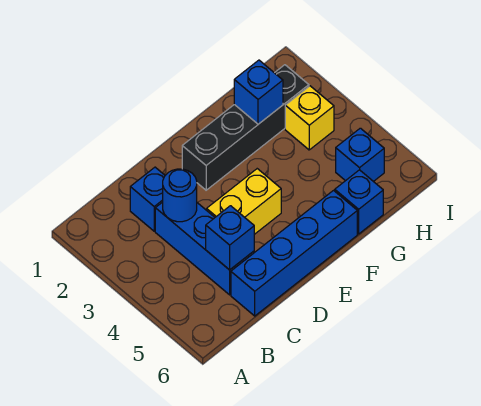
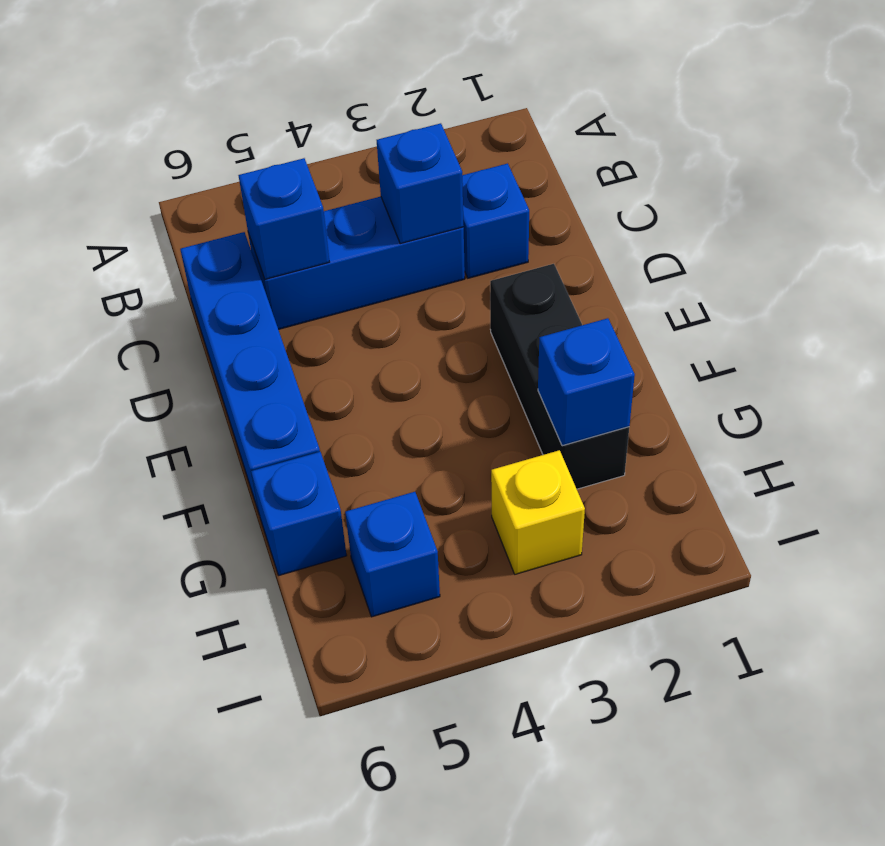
blue 1x1 round brick [163,169,197,222] -> blue 1x1 brick [377,123,464,244]
yellow 1x2 brick [207,169,281,234] -> none
black 1x4 brick [182,65,309,190] -> black 1x3 brick [490,264,629,489]

